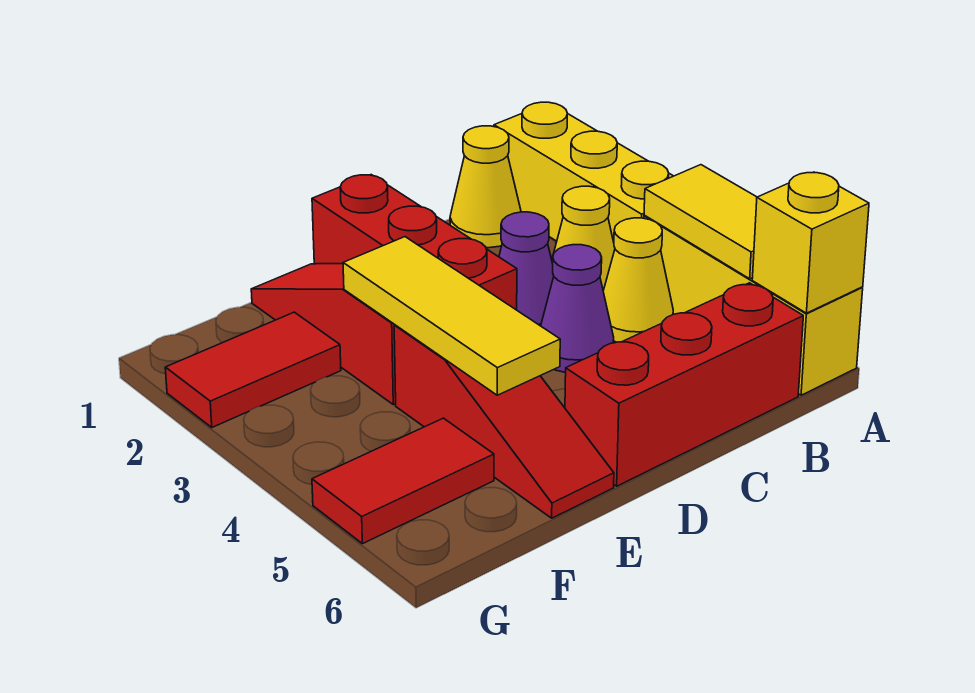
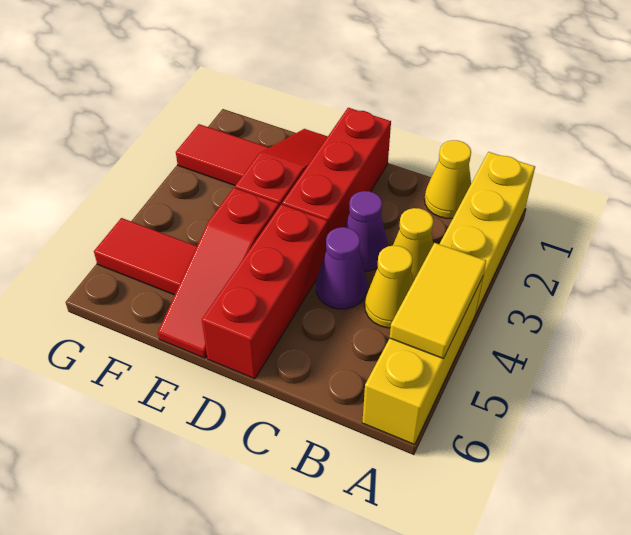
yellow 1x1 brick [752,172,869,313] -> none
red 1x3 brick [565,283,803,486] -> red 1x3 brick turned to [202,204,328,379]
yellow 1x3 tile [343,237,560,395] -> none

